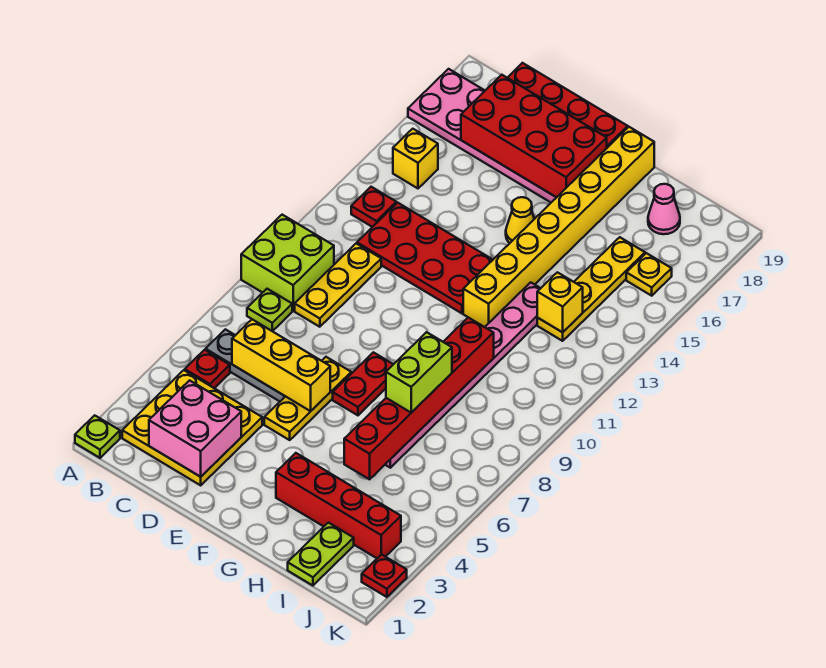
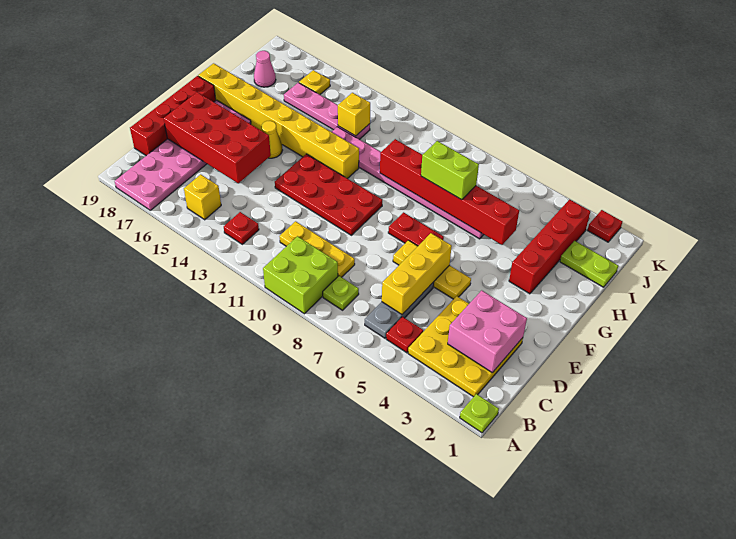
red 2x4 plate [357,203,493,313] -> red 2x4 plate turned to [275,154,382,235]
red 2x4 brick [461,75,607,197] -> red 2x4 brick turned to [164,92,271,183]
yellow 1x4 plate [537,237,645,341] -> pink 1x4 plate [284,83,370,140]

